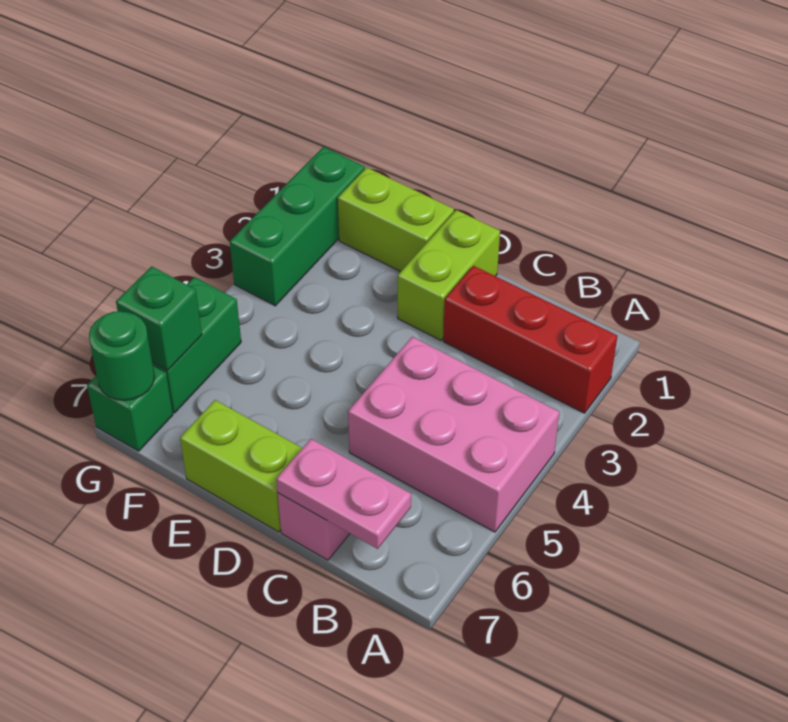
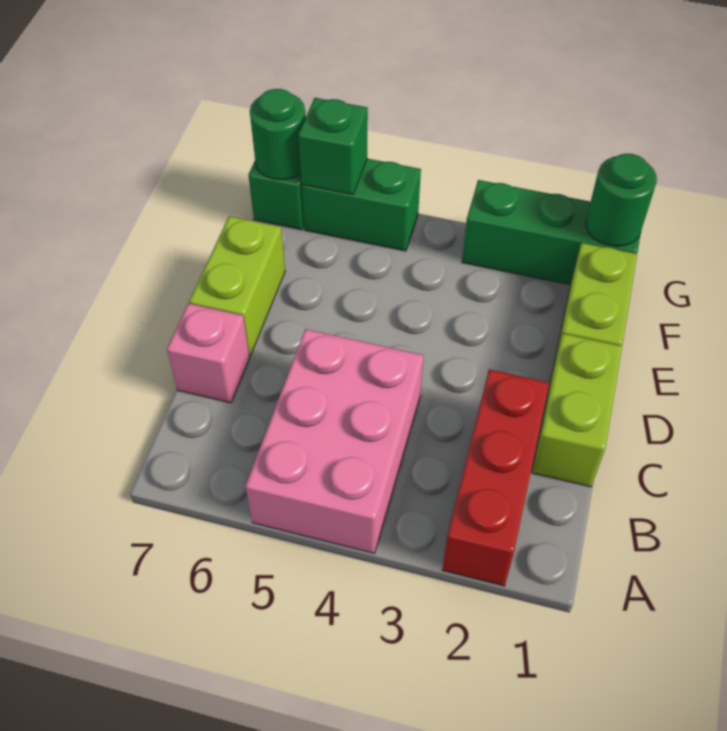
pink 1x2 plate [276,439,411,549] -> none
lime 1x2 brick [398,210,500,340] -> lime 1x2 brick turned to [532,334,622,487]
none -> green 1x1 round brick [586,154,657,246]

